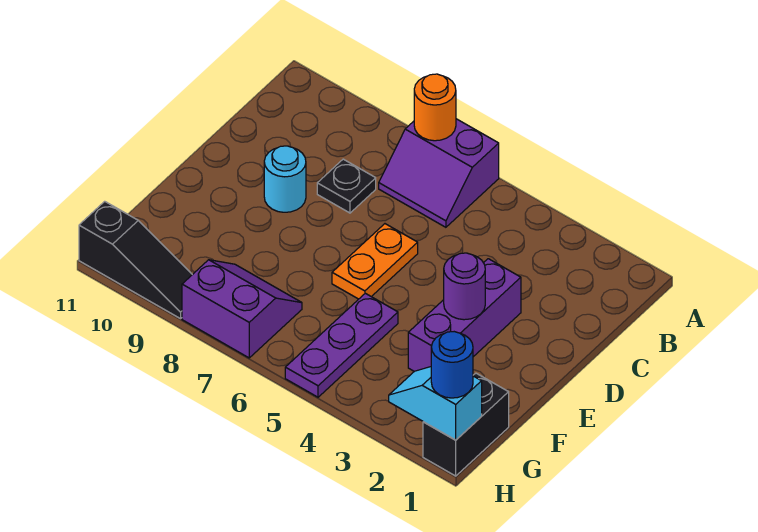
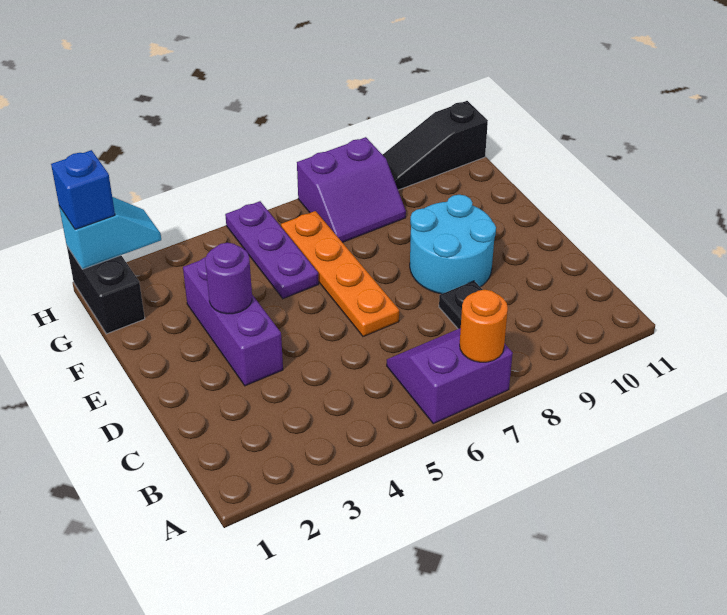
orange 1x2 plate [332,224,418,299] -> orange 1x4 plate [281,211,399,337]
cyan 1x1 round brick [264,146,306,212] -> cyan 2x2 round brick [410,195,496,294]
blue 1x1 round brick [431,332,473,398] -> blue 1x1 brick [51,150,115,230]

